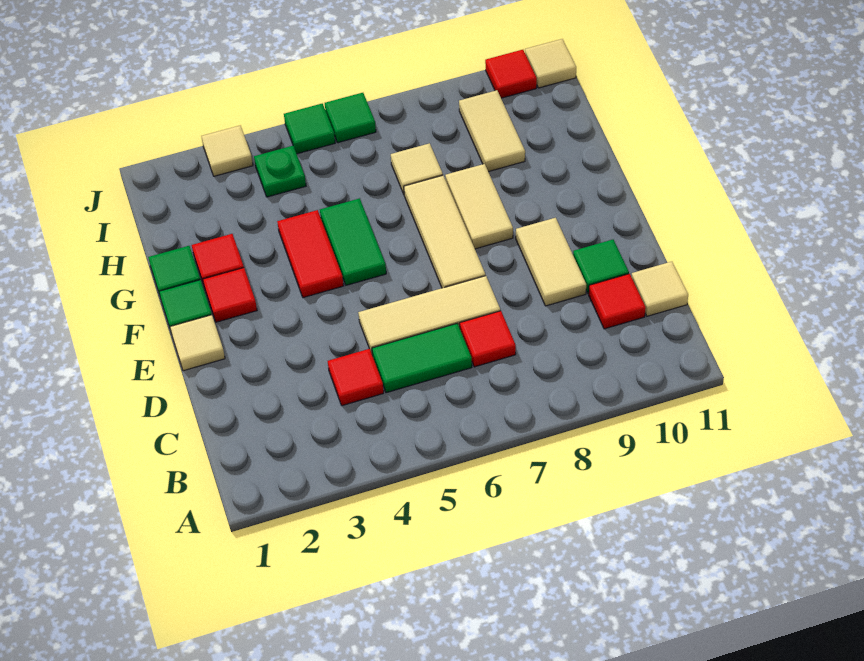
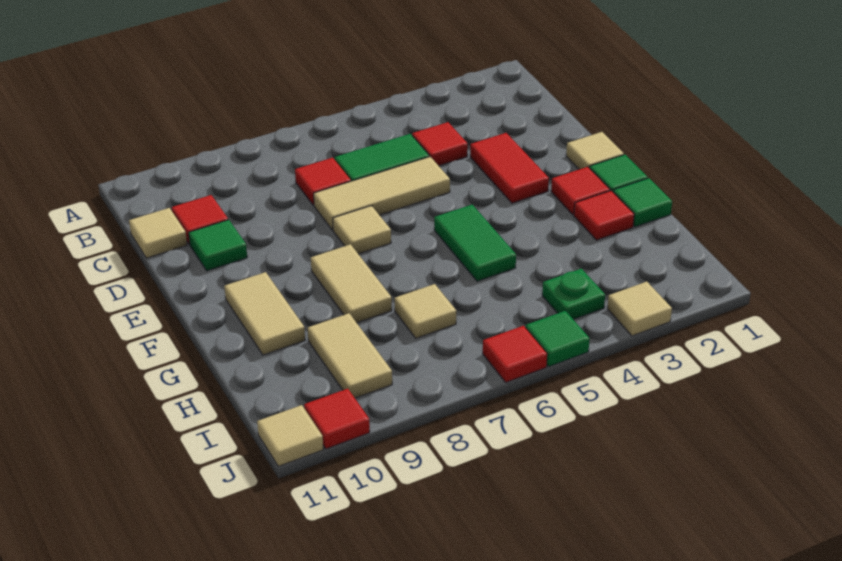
tan 1x2 tile [516,218,586,306] -> tan 1x2 tile moved to [224,272,305,355]
tan 1x3 tile [404,175,485,288] -> tan 1x1 tile [333,206,391,254]
red 1x2 tile [277,210,344,298] -> red 1x2 tile moved to [470,133,549,203]
green 1x1 tile [325,93,376,143] -> red 1x1 tile [483,326,547,382]

